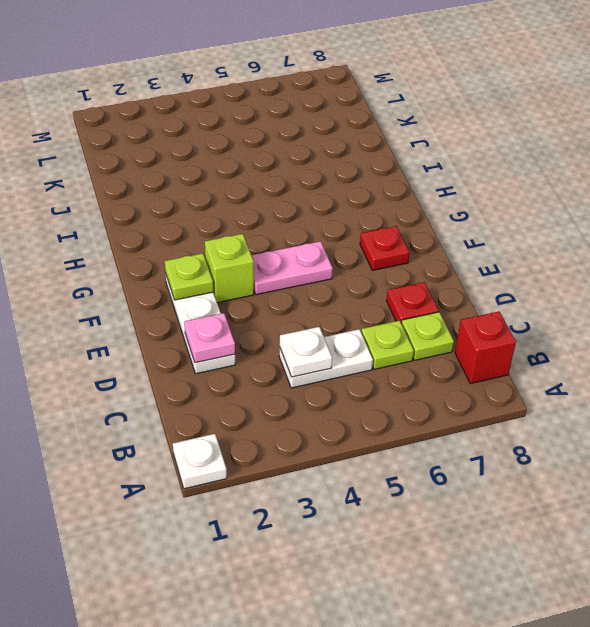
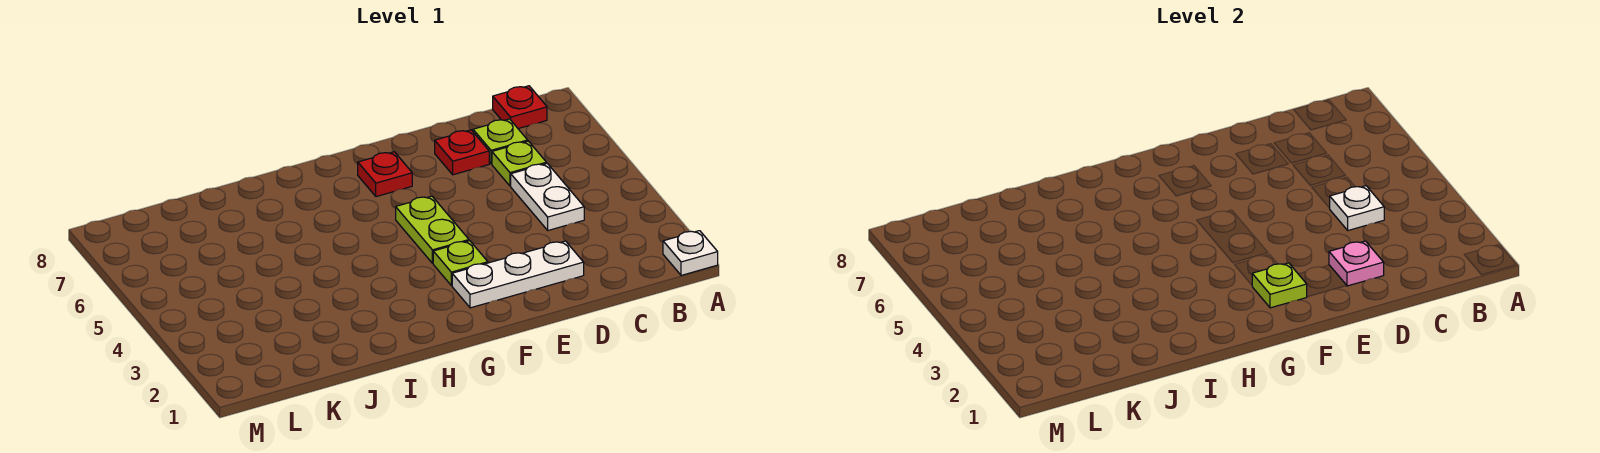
red 1x1 brick [455,311,516,384] -> red 1x1 plate [493,86,547,129]
lime 1x1 brick [205,234,254,303] -> lime 1x1 plate [433,241,488,286]
pink 1x2 plate [251,241,333,295] -> lime 1x2 plate [396,196,469,263]

